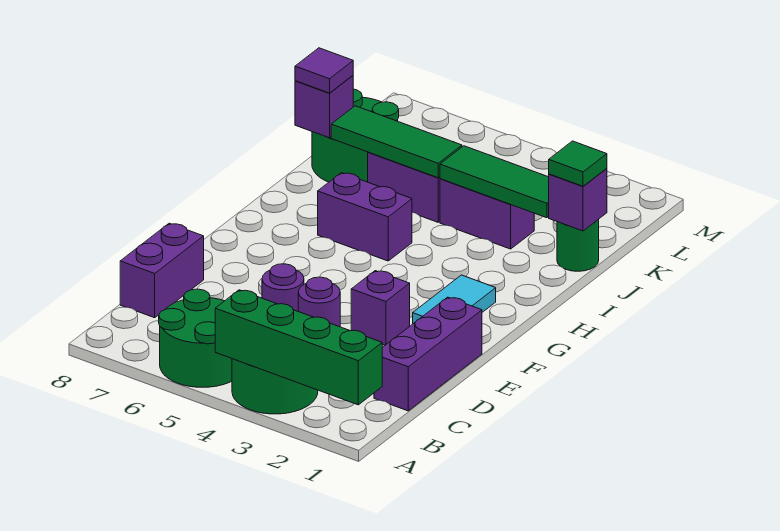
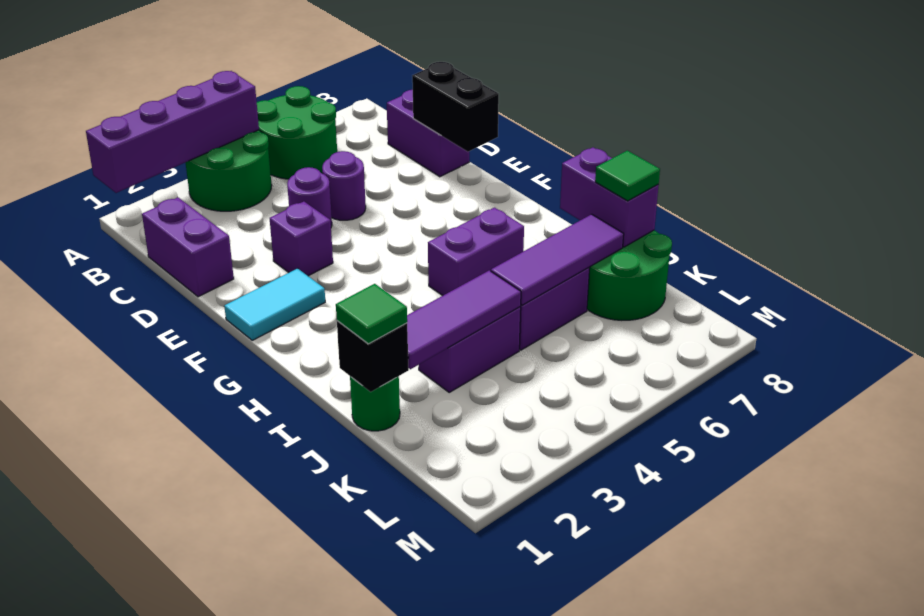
green 1x4 brick [215,290,382,405] -> purple 1x4 brick [86,71,259,193]
purple 1x3 brick [374,297,482,411] -> purple 1x2 brick [142,198,234,297]
none -> black 1x2 brick [412,62,499,152]
cyan 1x2 tile [413,275,496,324] -> cyan 1x2 tile turned to [224,268,325,340]
purple 1x1 brick [549,169,607,231] -> black 1x1 brick [337,321,409,392]
green 1x3 tile [440,146,549,218] -> purple 1x3 tile [407,270,521,369]
green 1x3 tile [331,106,462,178] -> purple 1x3 tile [491,214,624,305]
purple 1x1 brick [295,76,353,138] -> purple 1x2 brick [560,147,659,247]
purple 1x1 tile [295,48,353,93] -> green 1x1 tile [595,151,660,201]

